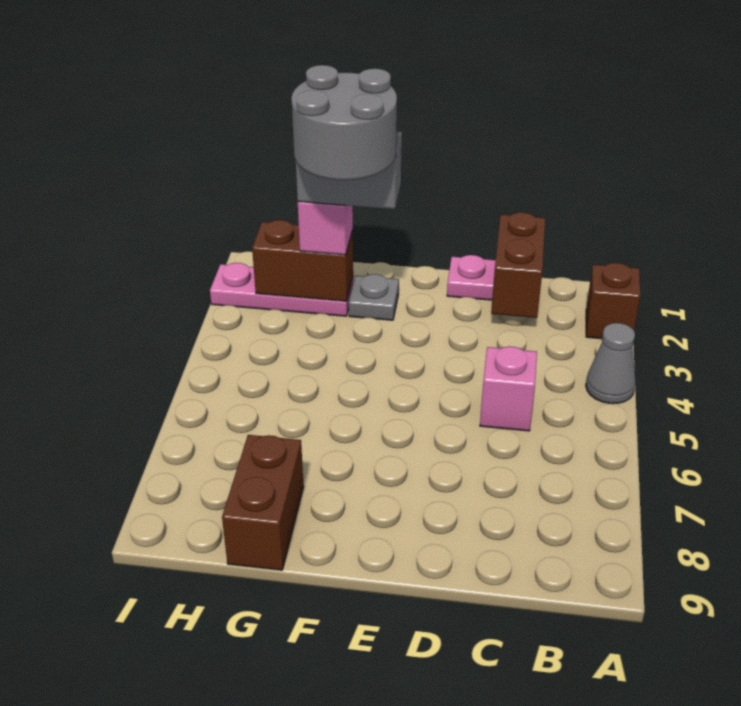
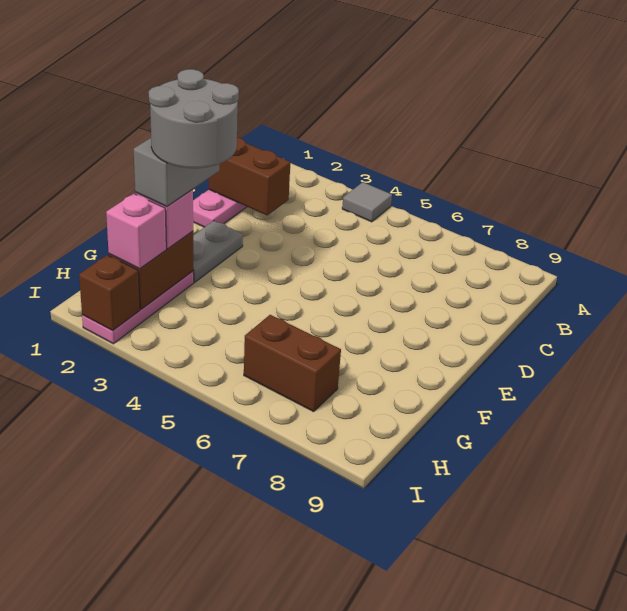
brown 1x1 brick [586,263,640,339] -> brown 1x1 brick moved to [79,255,140,331]
grey 1x1 cone [586,323,636,404] -> grey 1x1 tile [342,182,392,222]
pink 1x1 brick [480,346,537,431] -> pink 1x1 brick moved to [106,194,166,269]
grey 1x1 plate [349,274,399,320] -> grey 1x2 plate [193,221,243,282]
brown 1x2 brick [222,435,304,570] -> brown 1x2 brick moved to [244,315,341,412]

